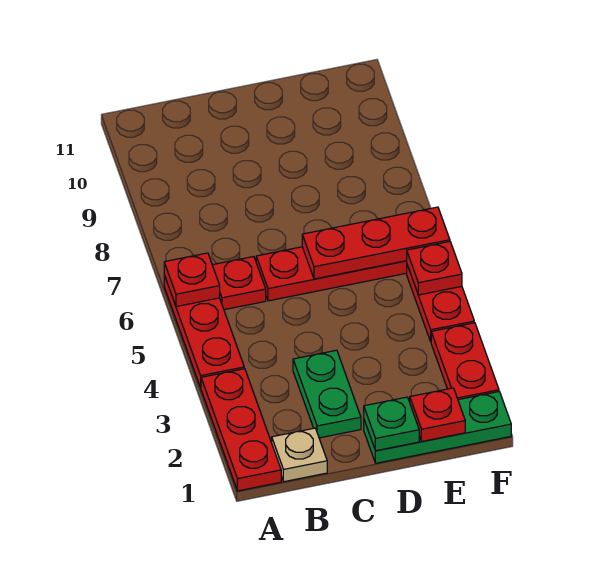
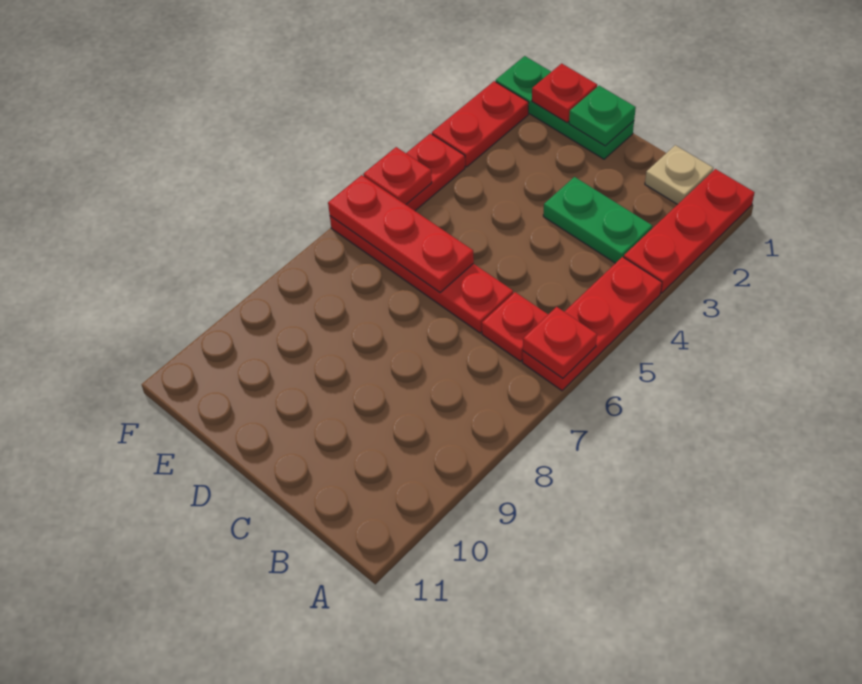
green 1x2 plate [293,350,361,438] -> green 1x2 plate turned to [543,177,652,263]

